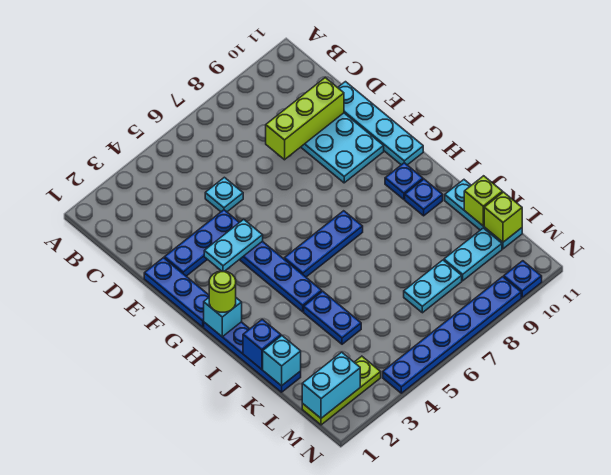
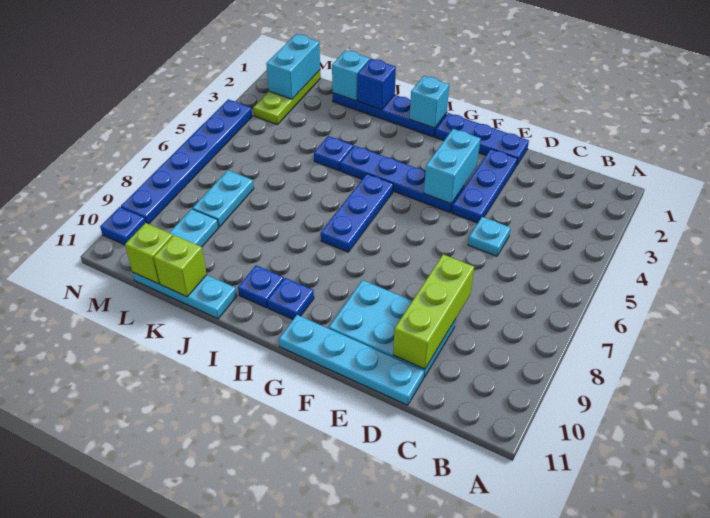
cyan 1x2 plate [204,219,263,271] -> cyan 1x2 brick [424,129,481,204]
lime 1x1 round brick [209,271,236,312] -> none
blue 1x2 plate [304,291,361,344] -> blue 1x1 plate [314,136,353,171]

